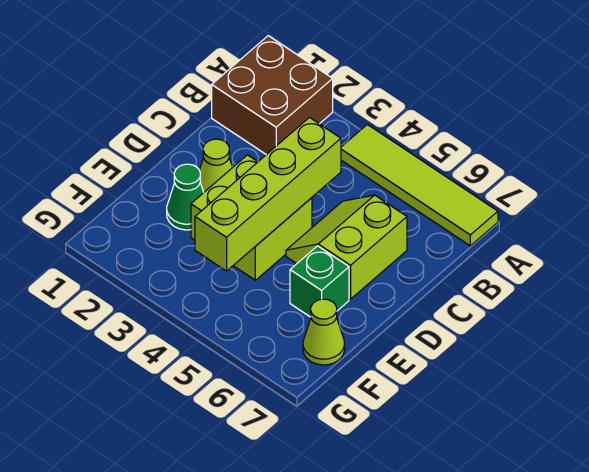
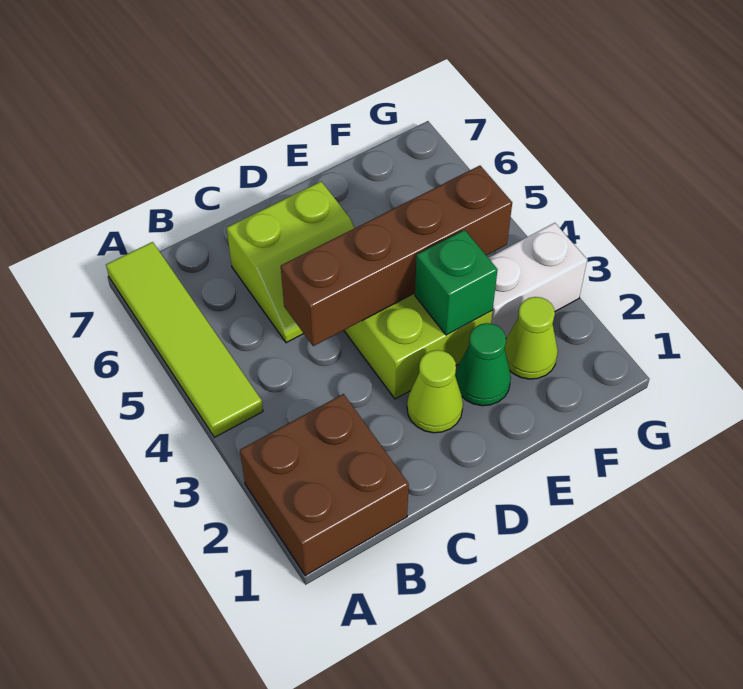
lime 1x4 brick [195,118,341,271] -> brown 1x4 brick [281,166,512,346]
green 1x1 brick [290,246,349,317] -> green 1x1 brick moved to [415,230,498,335]
none -> white 1x2 brick [488,223,587,338]
lime 1x1 cone [303,299,345,365] -> lime 1x1 cone moved to [504,297,558,379]

